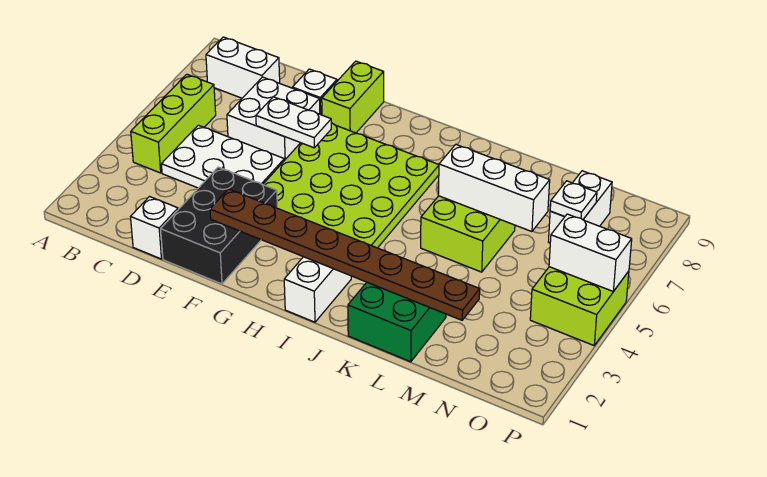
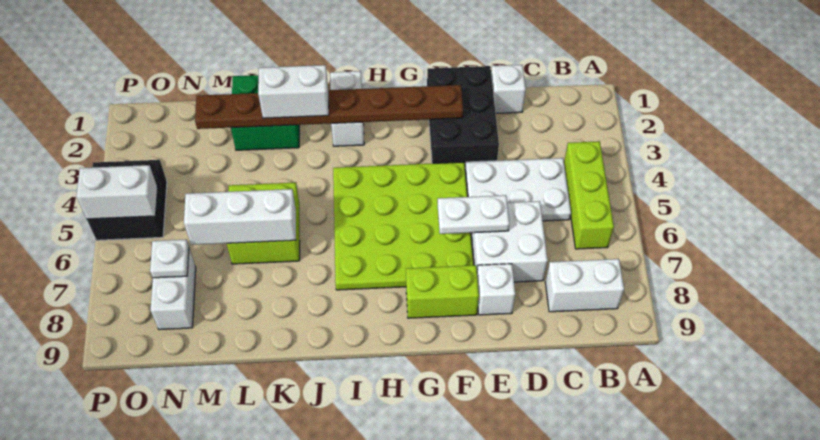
lime 1x2 brick [322,61,384,133] -> lime 1x2 brick turned to [406,265,479,318]
none -> white 1x2 brick [258,65,329,118]
lime 2x2 brick [530,267,629,345] -> black 2x2 brick [87,160,167,240]

